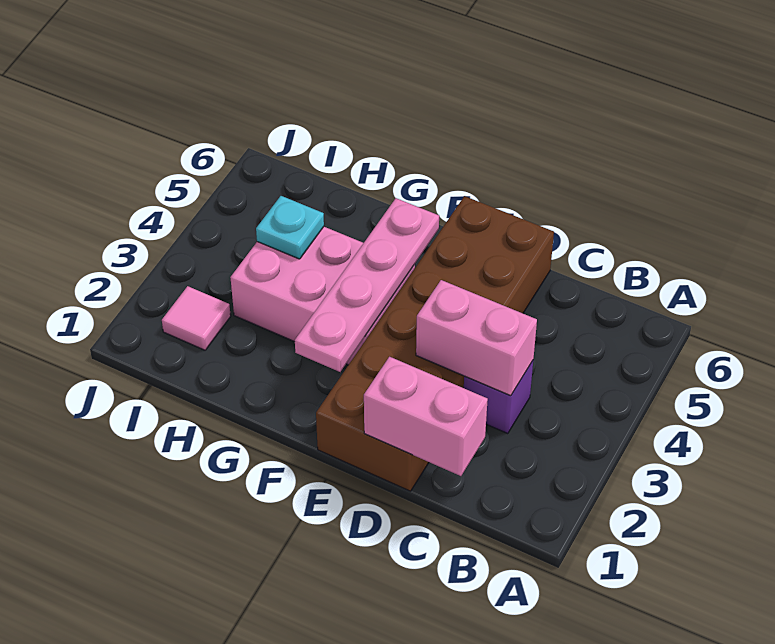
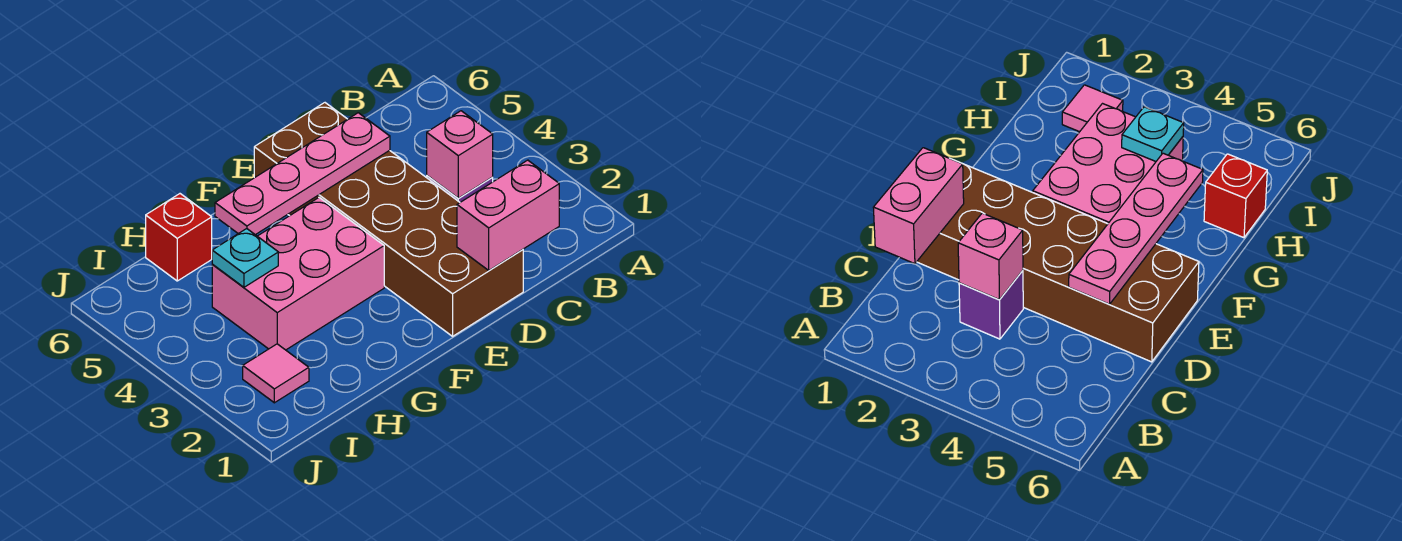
pink 1x2 brick [416,280,537,396] -> pink 1x1 brick [427,111,493,198]
pink 1x4 plate [295,198,439,372] -> pink 1x4 plate turned to [215,113,390,235]
none -> red 1x1 brick [146,194,212,281]

